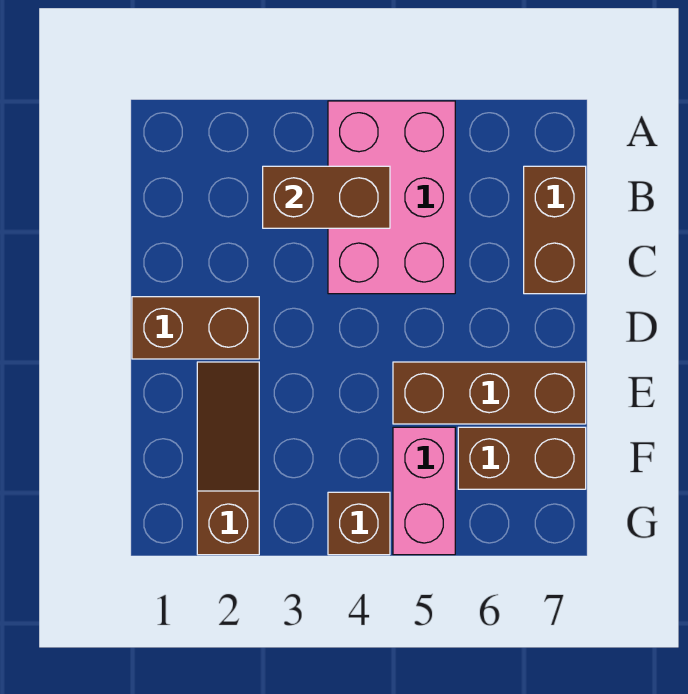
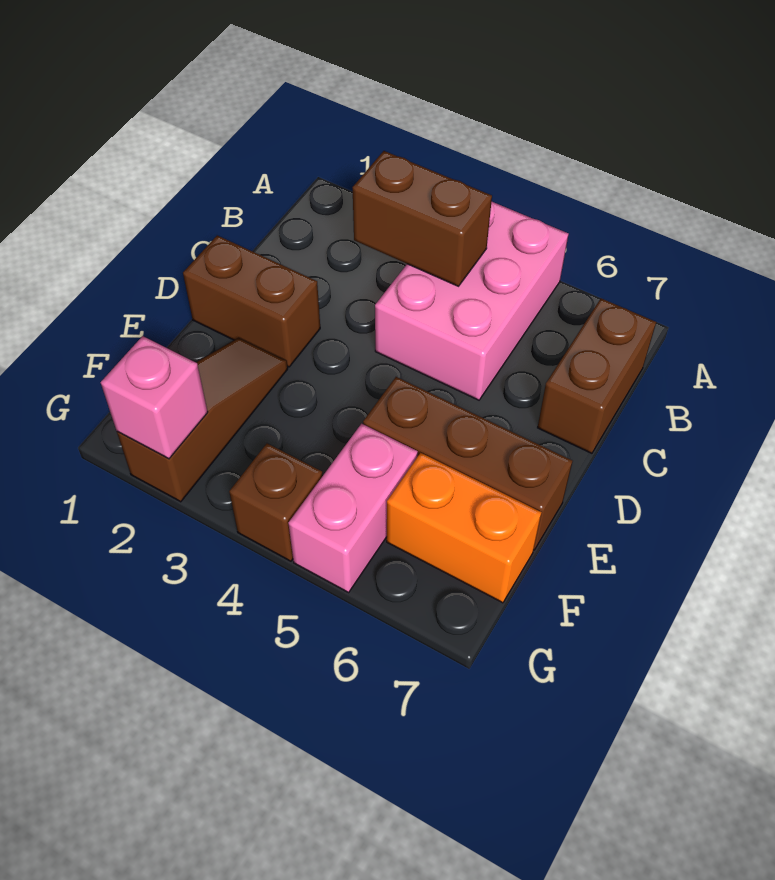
brown 1x2 brick [458,427,586,489] -> orange 1x2 brick [387,453,541,603]
none -> pink 1x1 brick [101,336,208,459]

